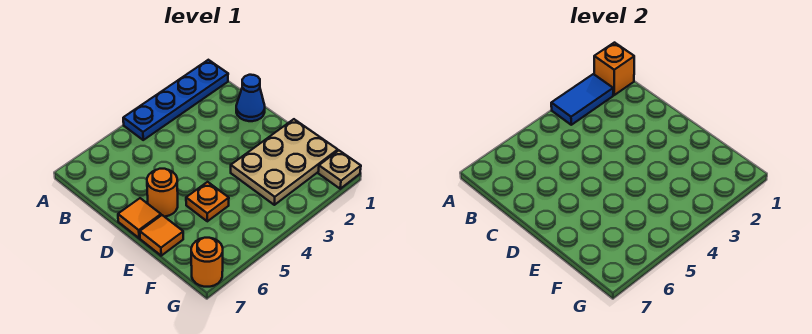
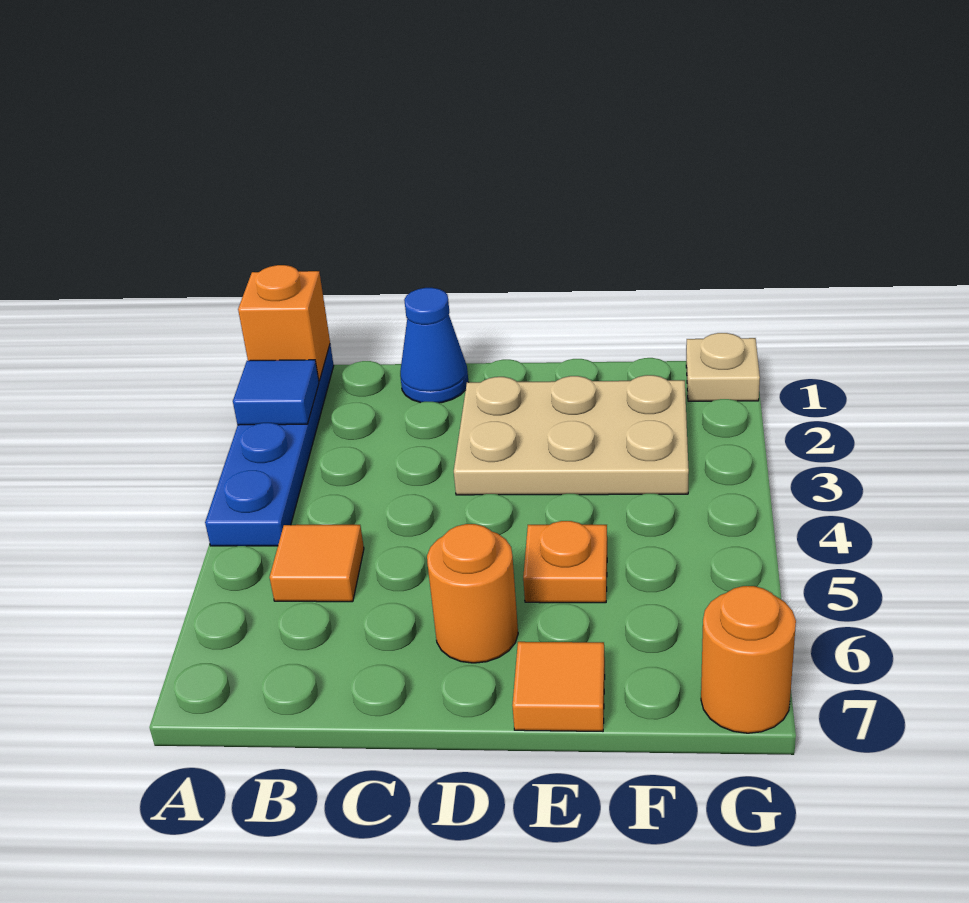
blue 1x2 tile [551,74,613,125] -> blue 1x1 tile [233,360,319,425]
orange 1x1 tile [118,198,161,238] -> orange 1x1 tile moved to [270,525,364,602]
tan 2x3 plate [231,119,338,205] -> tan 2x3 plate turned to [454,375,689,495]

